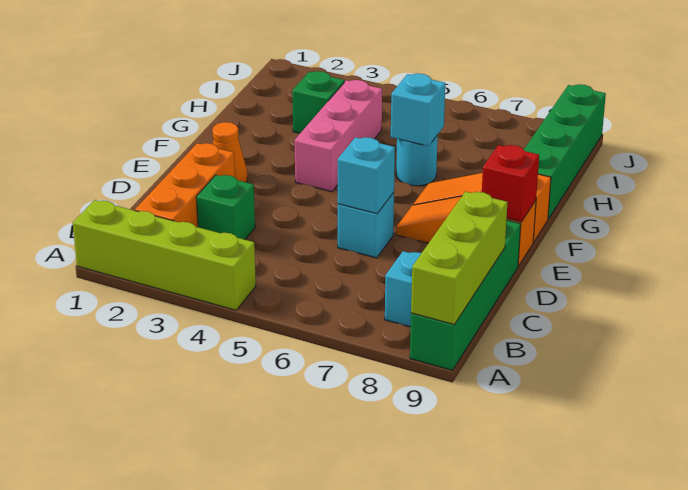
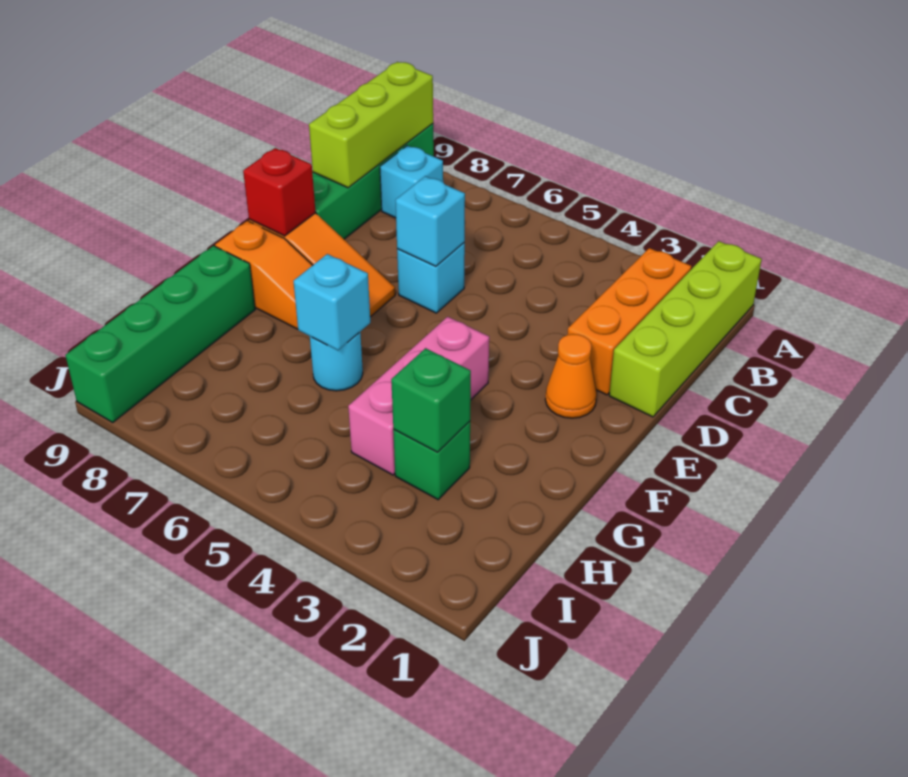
lime 1x4 brick [73,200,256,310] -> lime 1x4 brick turned to [609,241,762,417]
green 1x1 brick [196,175,255,240] -> green 1x1 brick moved to [391,348,471,452]

